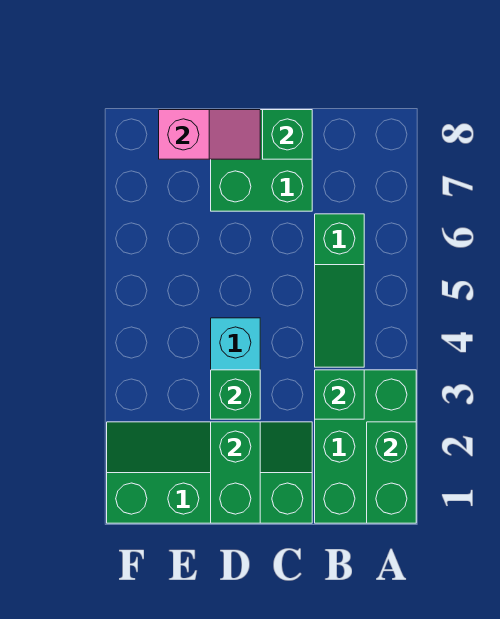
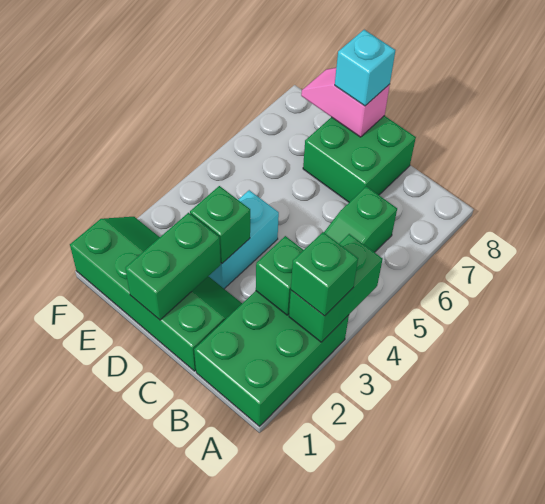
green 1x2 brick [367,422,416,523] -> green 1x2 brick moved to [289,234,383,342]
green 1x1 brick [263,110,312,159] -> green 1x1 brick moved to [291,232,358,316]
pink 1x2 slope [159,110,260,159] -> pink 1x2 slope turned to [301,68,390,137]
none -> cyan 1x1 brick [335,30,396,106]

